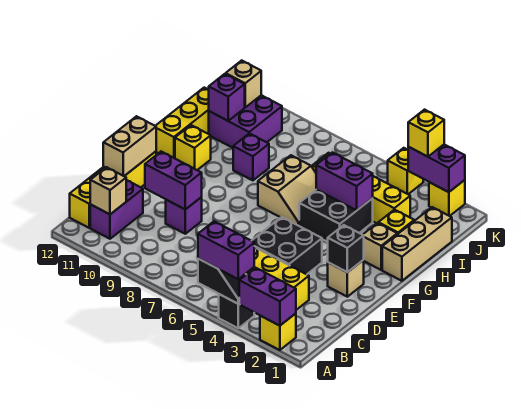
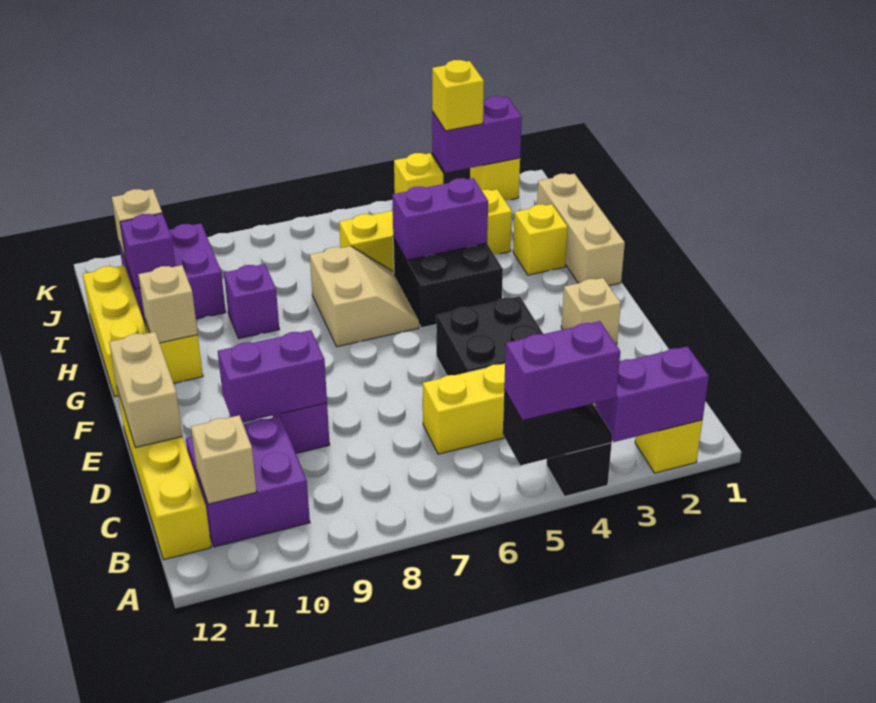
purple 1x2 brick [90,180,143,239] -> purple 2x2 brick [186,416,310,547]
black 1x1 brick [328,225,364,272] -> none
tan 1x1 brick [363,223,397,270] -> tan 1x1 brick moved to [138,265,198,343]

